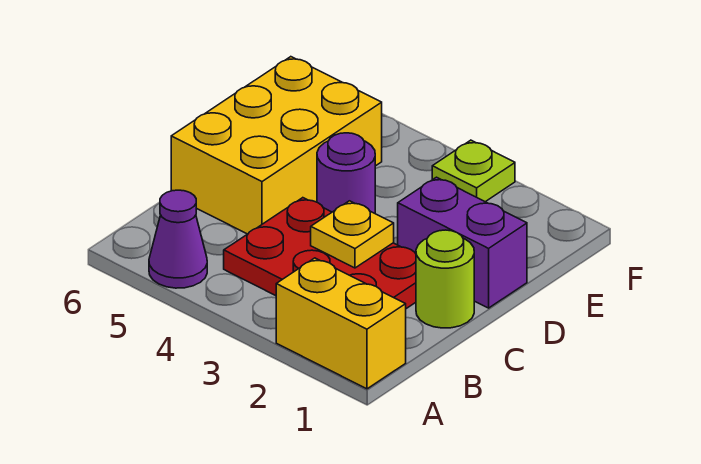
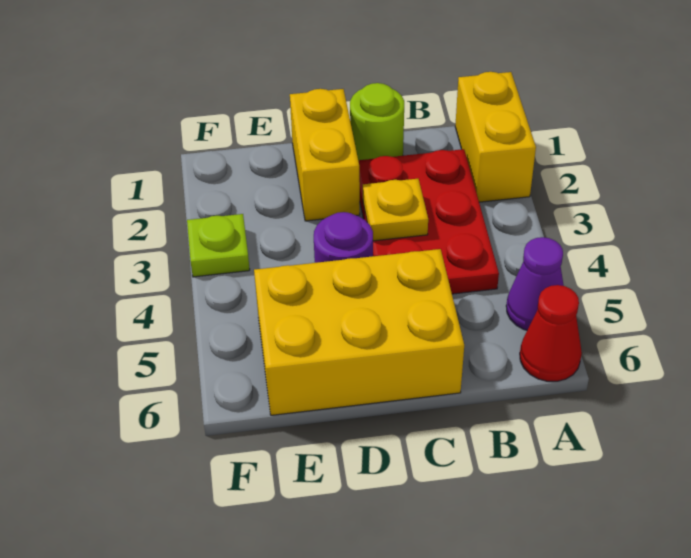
none -> red 1x1 cone [520,285,582,381]
purple 1x2 brick [398,177,527,308] -> yellow 1x2 brick [290,89,360,221]

